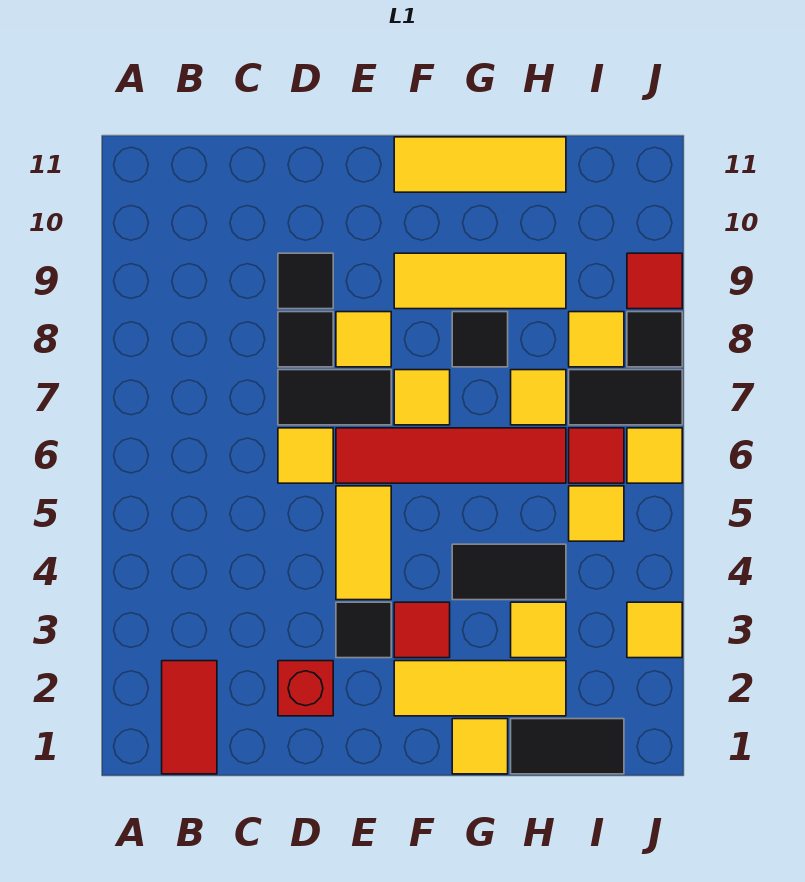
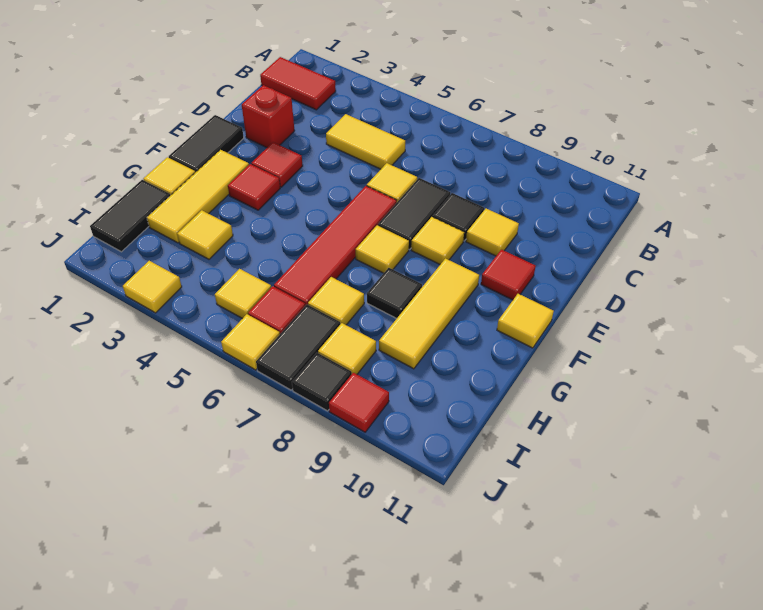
black 1x1 tile [278,253,333,309] -> yellow 1x1 tile [466,209,519,256]
black 1x1 tile [336,602,391,658] -> red 1x1 tile [251,142,303,187]
yellow 1x2 tile [336,486,391,600] -> yellow 1x2 tile moved to [326,114,405,169]
none -> red 1x1 tile [481,250,536,300]
yellow 1x3 tile [394,137,566,192] -> yellow 1x1 tile [497,294,554,348]
black 1x2 tile [452,544,566,600] -> black 1x2 tile moved to [169,115,244,173]

